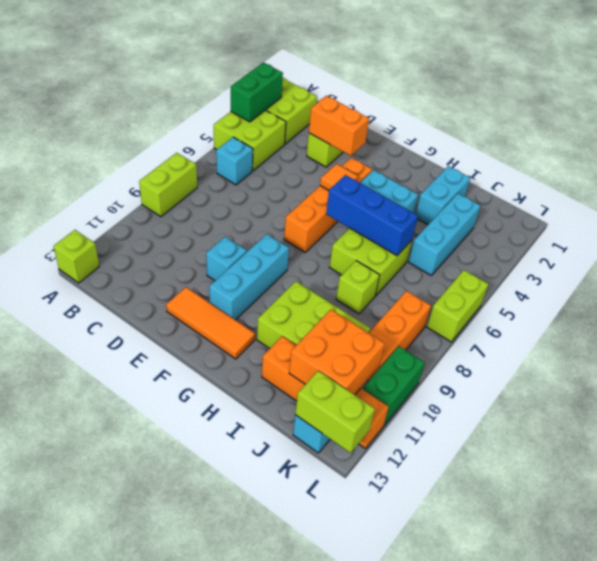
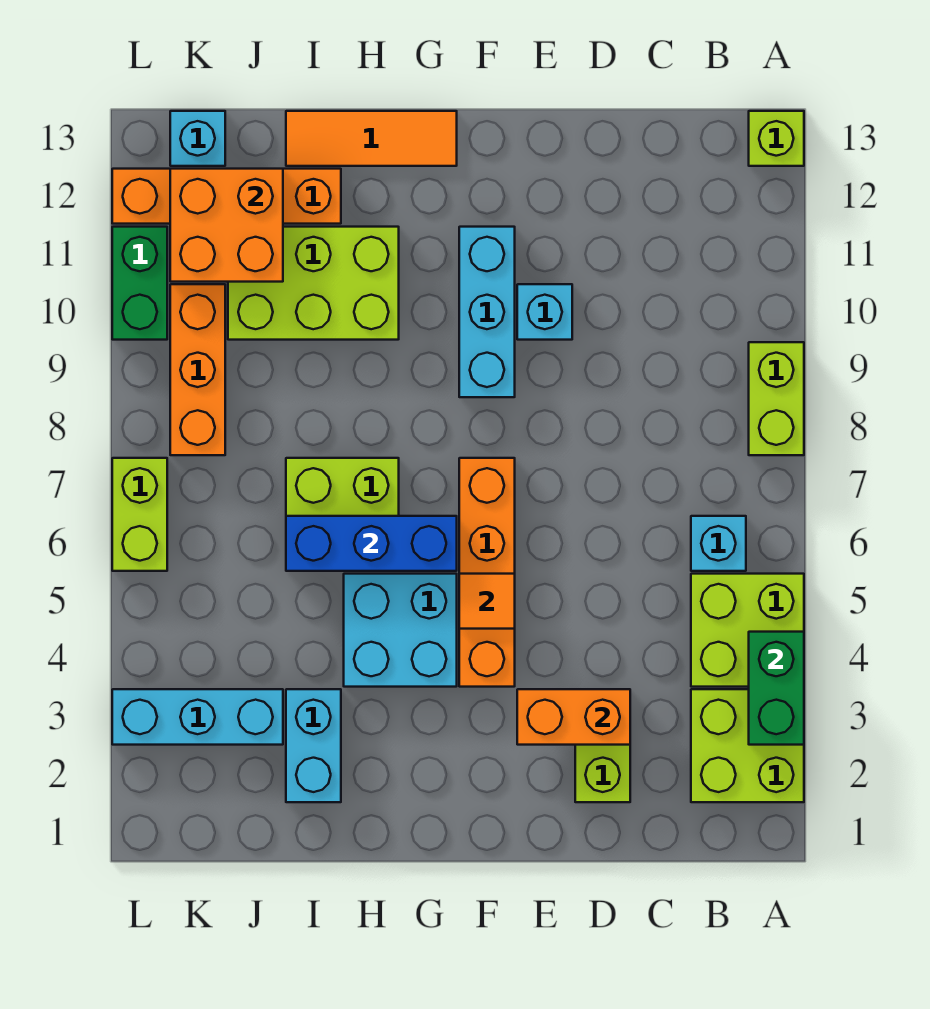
orange 1x3 tile [166,287,255,359] -> orange 1x3 tile moved to [286,111,457,166]
lime 1x1 brick [336,261,380,314] -> none
cyan 1x3 brick [409,193,480,276] -> cyan 1x3 brick turned to [112,689,283,745]
lime 1x2 brick [295,371,375,453] -> none

